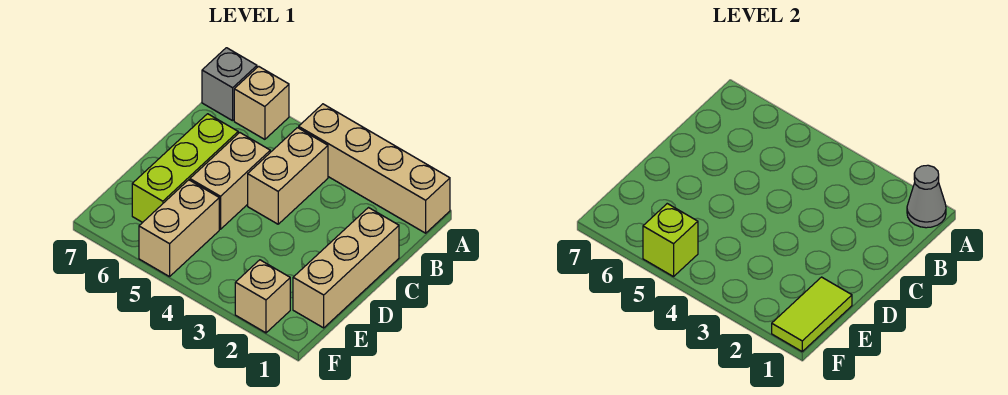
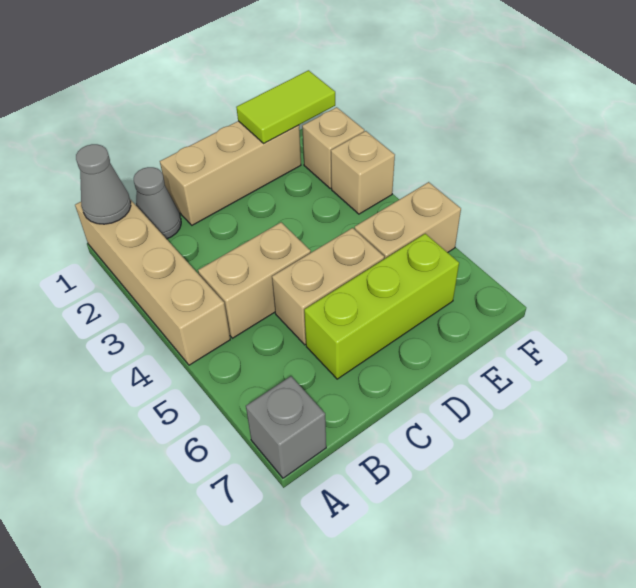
tan 1x1 brick [234,66,289,139] -> tan 1x1 brick moved to [331,131,395,214]
none -> grey 1x1 cone [134,167,181,239]
lime 1x1 brick [643,204,698,277] -> none

